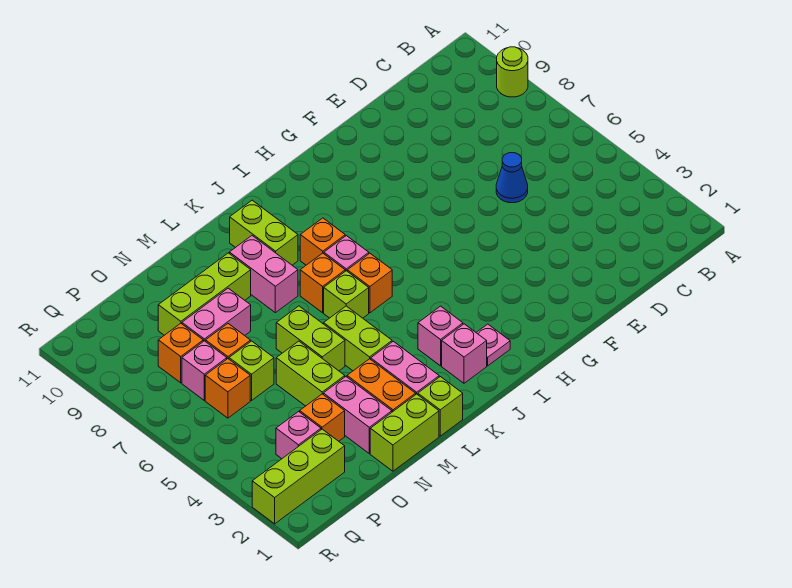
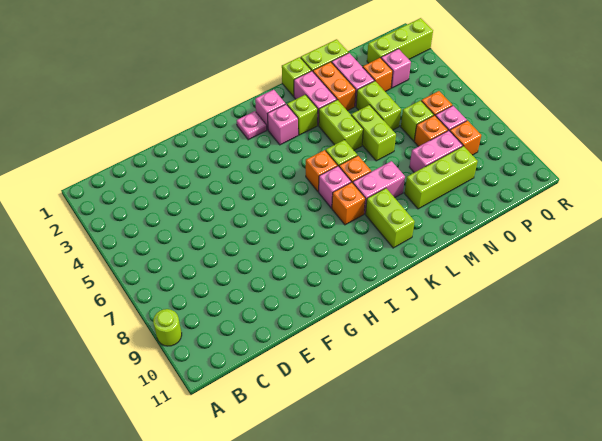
blue 1x1 cone [496,153,528,203] -> none
none -> lime 1x1 brick [287,95,318,135]
pink 1x2 brick [229,236,298,313] -> pink 1x2 brick turned to [353,161,405,214]

